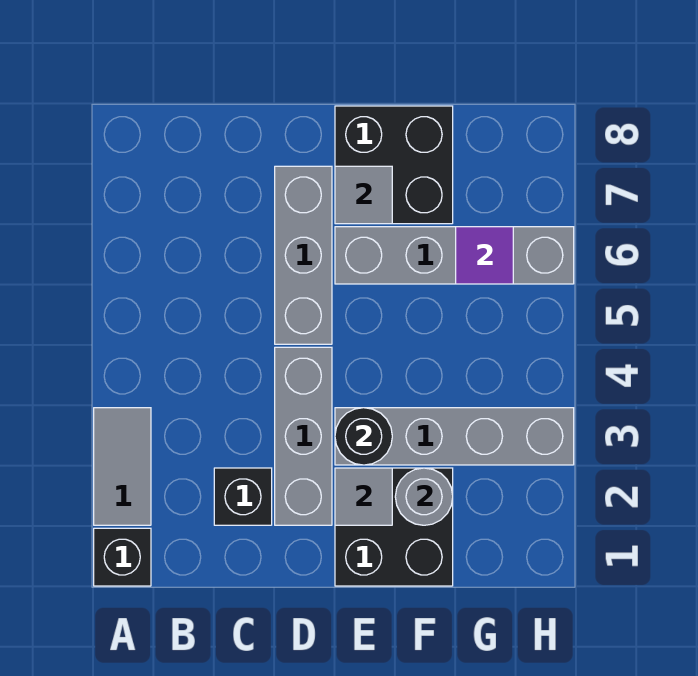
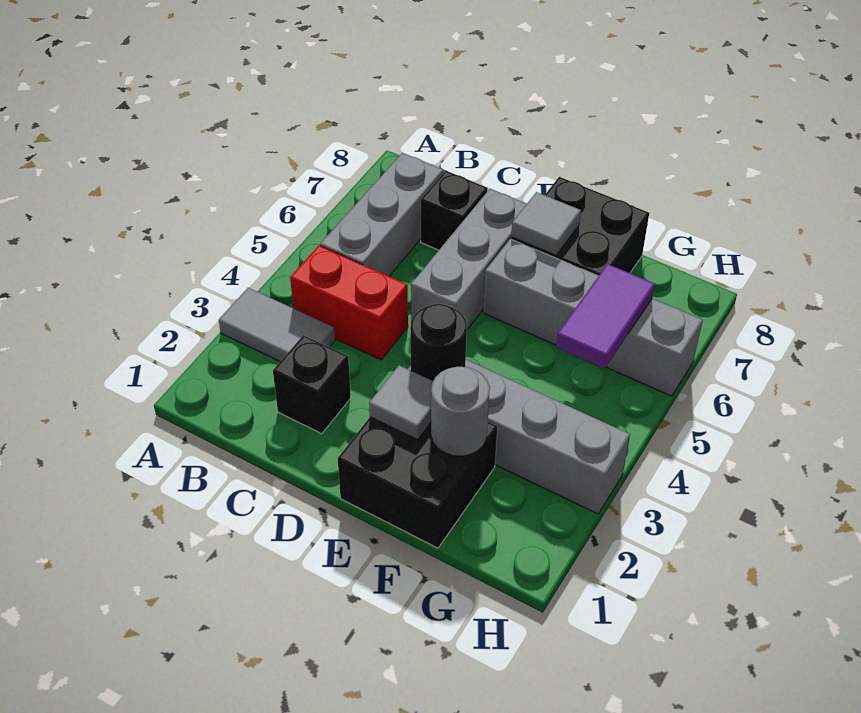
black 1x1 brick [94,528,151,586] -> black 1x1 brick moved to [421,171,488,250]
grey 1x2 tile [94,408,151,525] -> grey 1x2 tile turned to [219,288,335,361]
none -> red 1x2 brick [290,245,408,360]
grey 1x3 brick [275,347,332,525] -> grey 1x3 brick moved to [320,153,443,276]
purple 1x1 tile [456,227,513,284] -> purple 1x2 tile [556,264,655,369]

